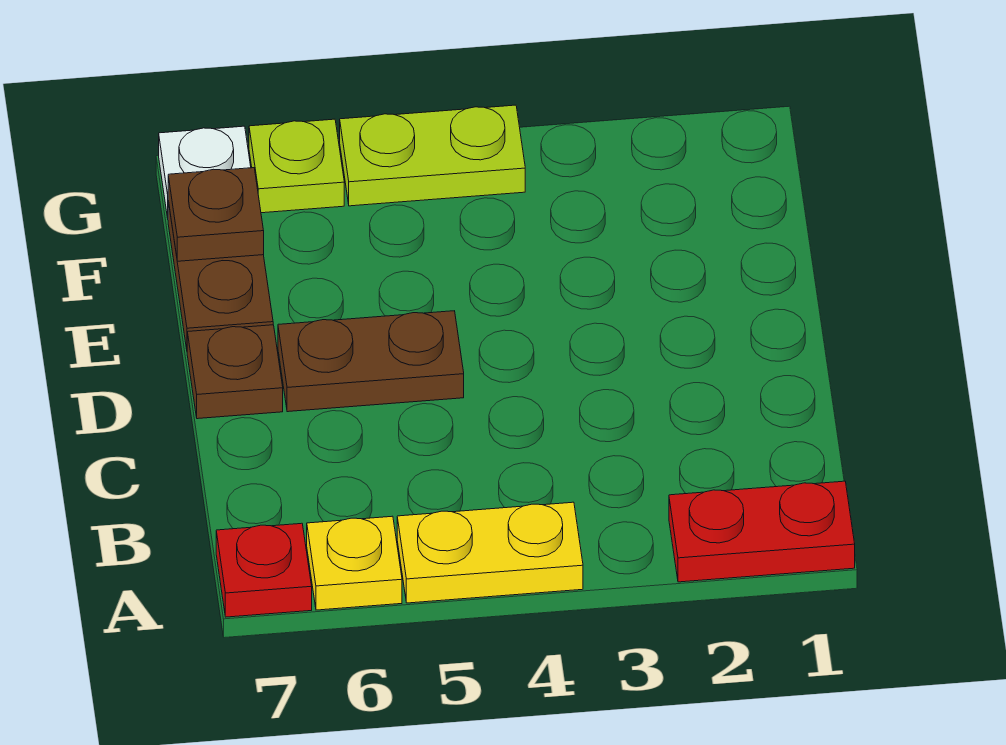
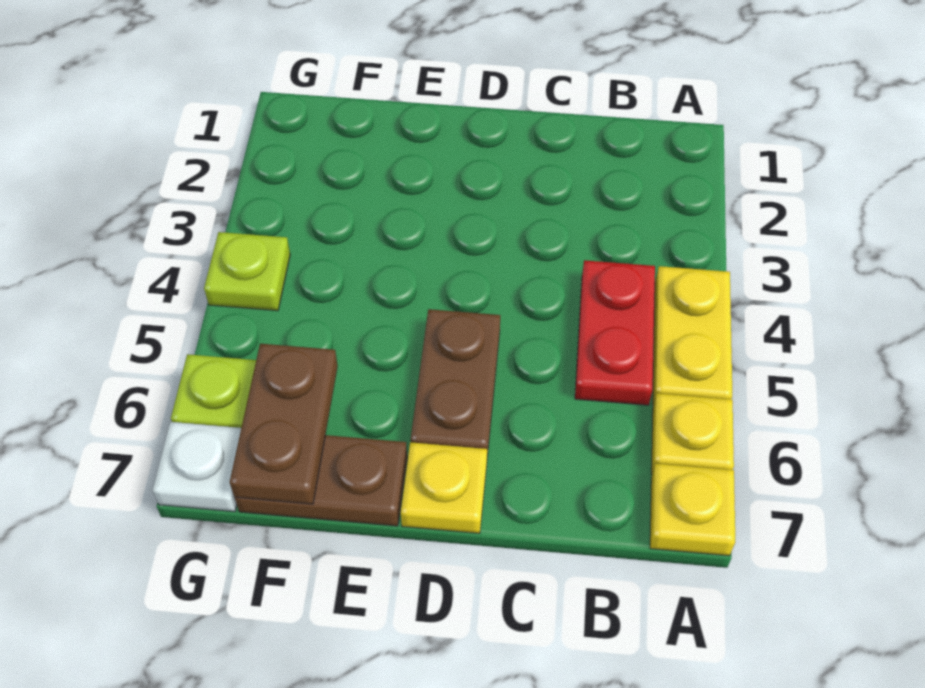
red 1x2 plate [669,481,855,582] -> red 1x2 plate moved to [575,260,655,405]
red 1x1 plate [216,523,312,617] -> yellow 1x1 plate [650,463,735,556]
brown 1x1 plate [187,325,283,419] -> yellow 1x1 plate [401,442,487,533]
brown 1x1 plate [168,168,264,261] -> brown 1x2 plate [230,344,338,504]
lime 1x2 plate [340,105,525,206] -> lime 1x1 plate [204,232,290,311]

